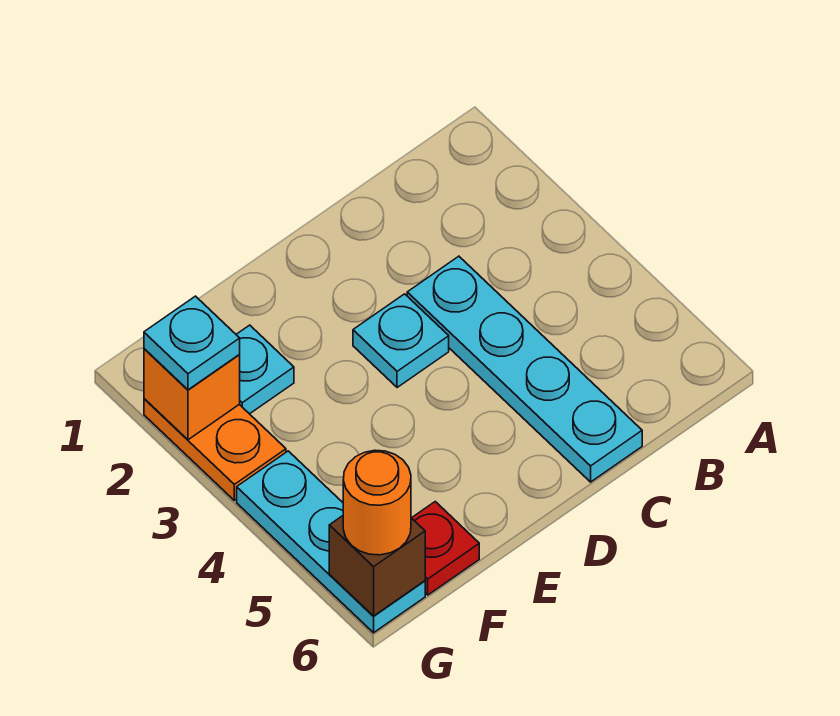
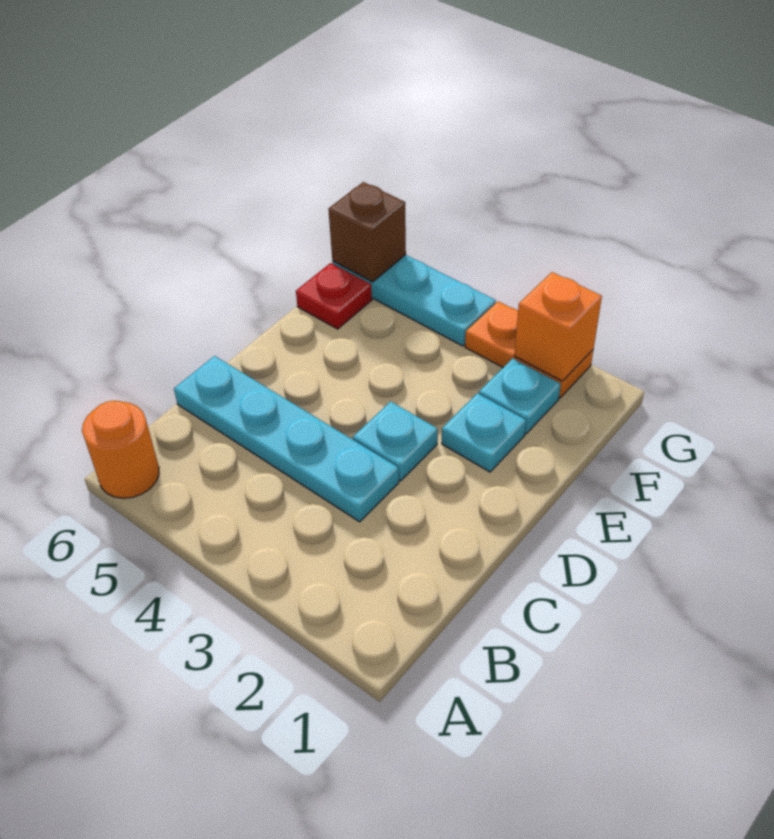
cyan 1x1 plate [144,296,240,390] -> cyan 1x1 plate moved to [442,393,526,472]
orange 1x1 round brick [343,450,411,555] -> orange 1x1 round brick moved to [82,401,159,498]

